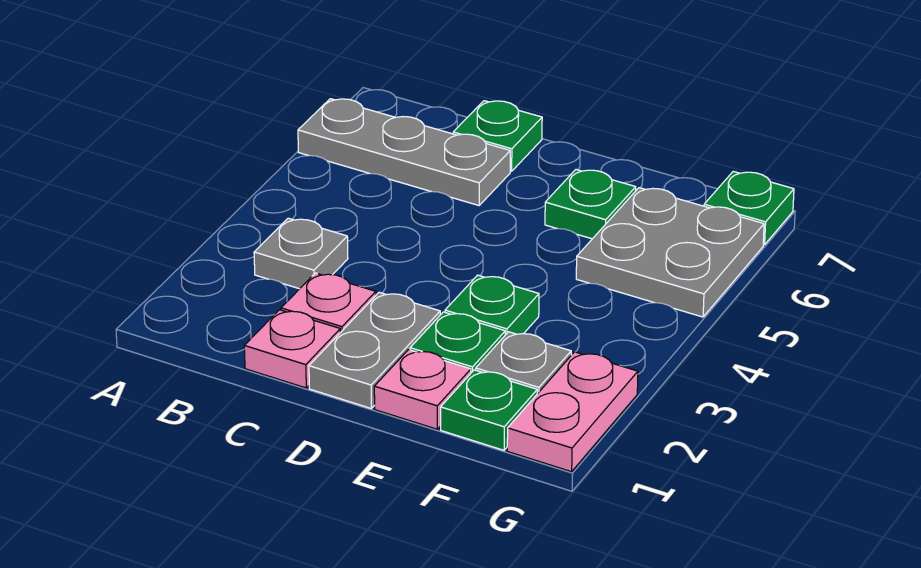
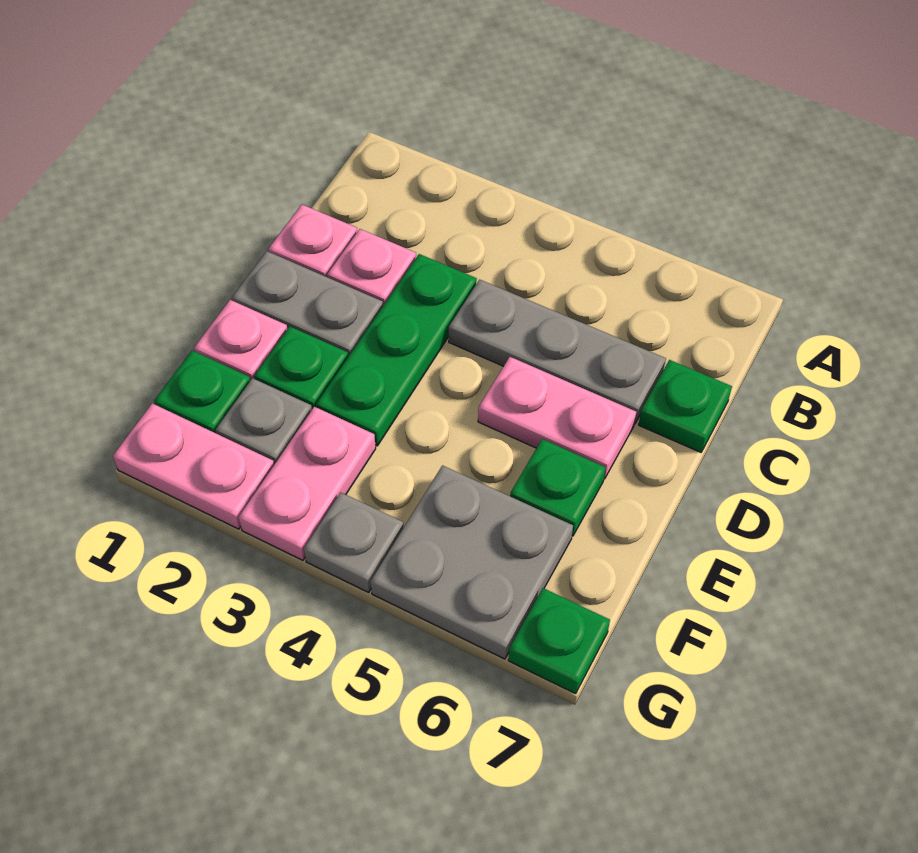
grey 1x3 plate [298,99,510,205] -> grey 1x3 plate turned to [449,280,666,424]
grey 1x1 plate [254,218,348,289] -> grey 1x1 plate moved to [304,492,403,592]
none -> pink 1x2 plate [478,357,636,479]
green 1x1 plate [445,275,539,335] -> green 1x3 plate [316,254,477,446]
none -> pink 1x2 plate [239,407,376,560]

